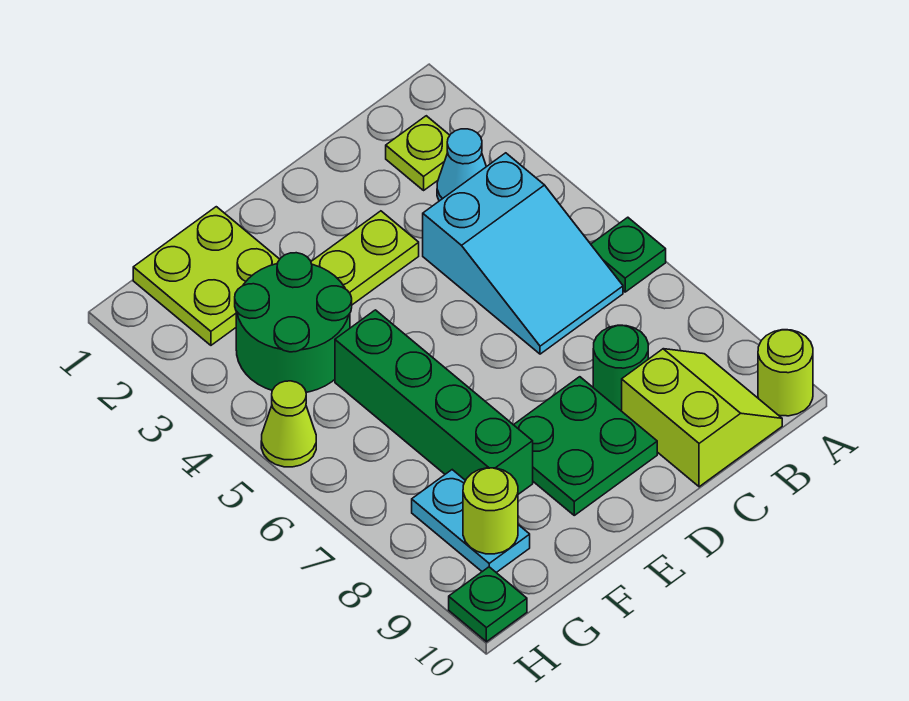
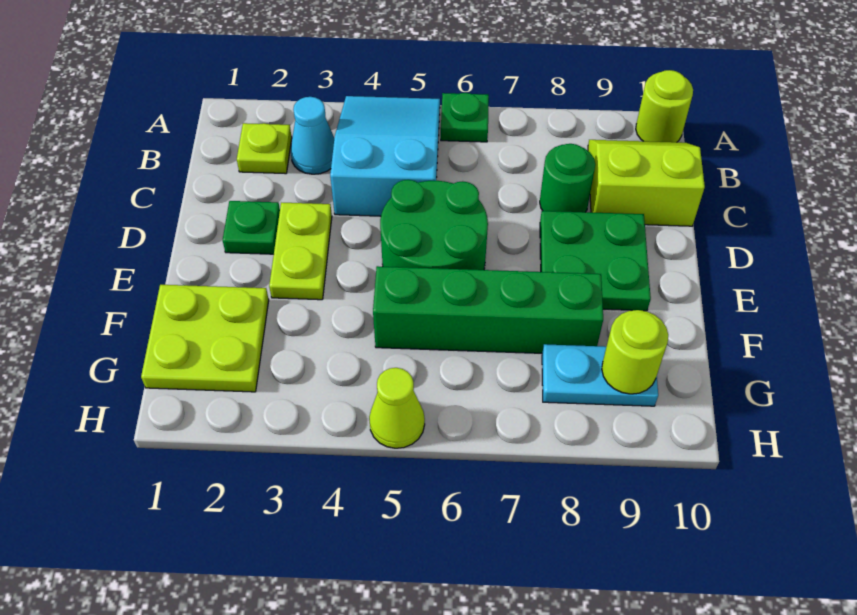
cyan 2x3 slope [423,153,623,354] -> cyan 2x3 slope turned to [330,96,440,216]
green 2x2 round brick [235,253,352,392] -> green 2x2 round brick moved to [380,180,488,270]
green 1x1 plate [449,567,527,642] -> green 1x1 plate moved to [223,201,280,254]

